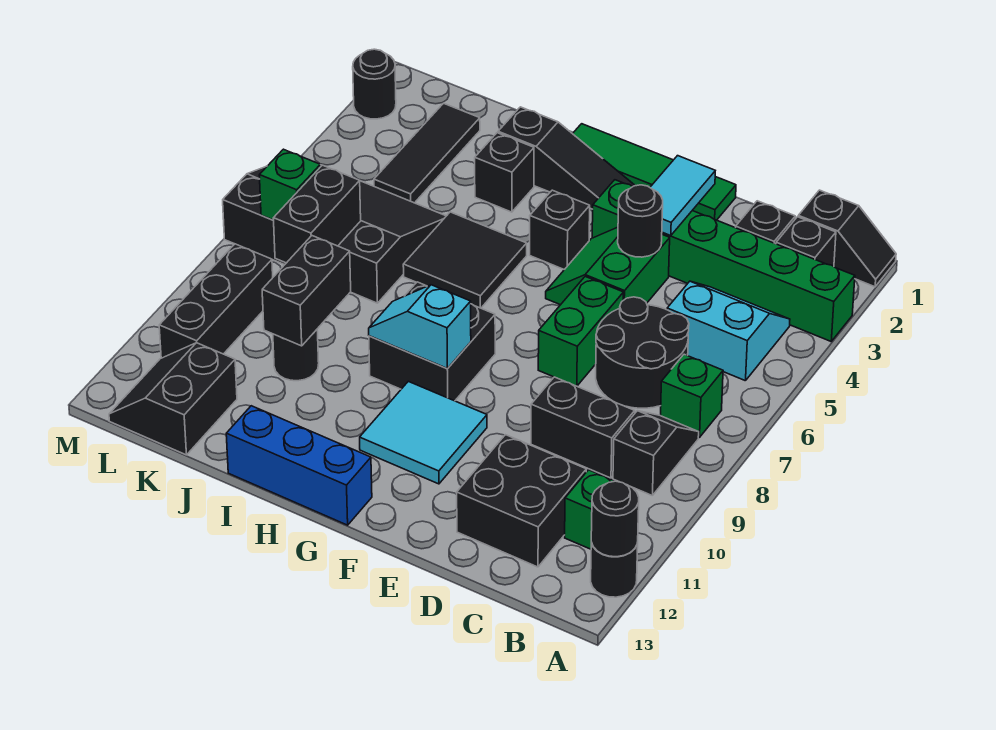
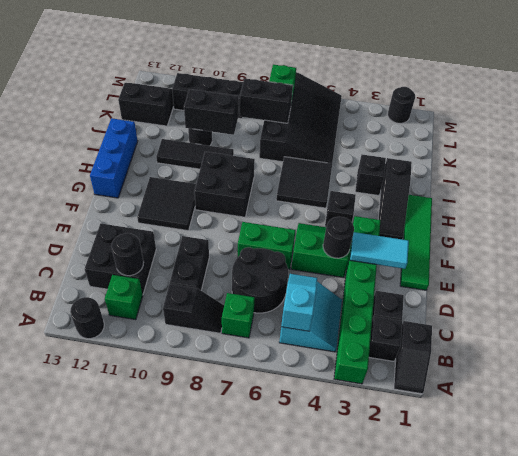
black 1x1 round brick [591,481,639,557] -> black 1x1 round brick moved to [111,233,144,276]
cyan 2x2 tile [360,381,487,484] -> black 2x2 tile [137,177,196,231]
cyan 1x2 slope [369,285,471,369] -> cyan 1x2 slope moved to [281,274,317,331]
black 1x3 tile [374,103,480,203] -> black 1x3 tile moved to [156,139,234,169]

